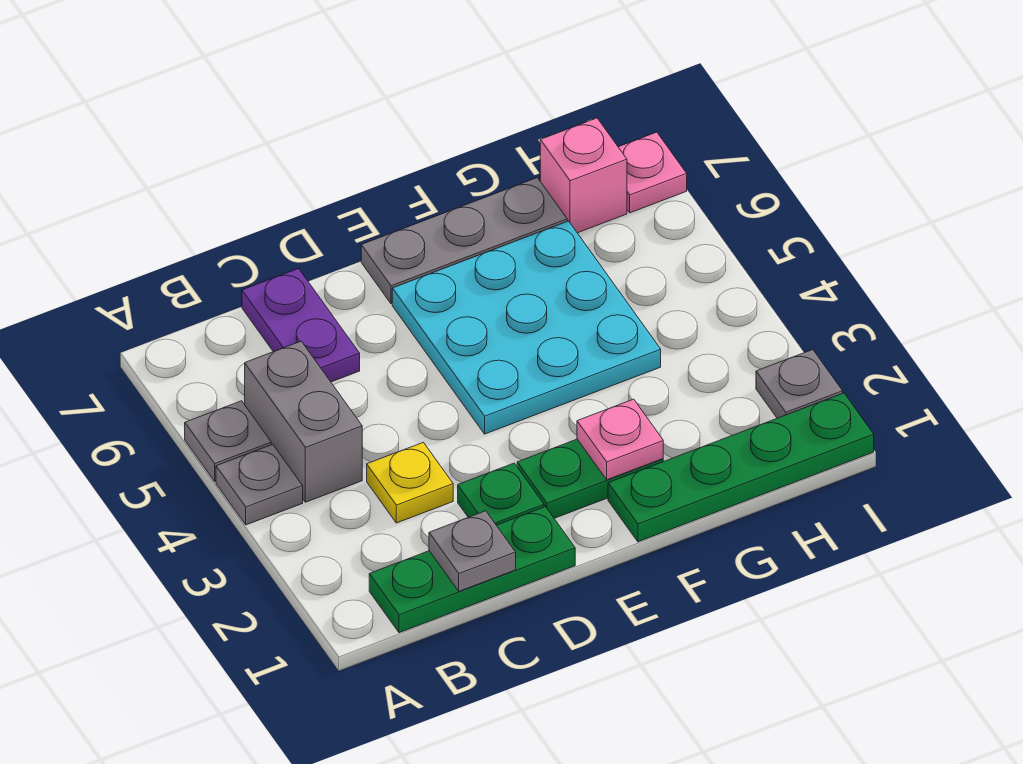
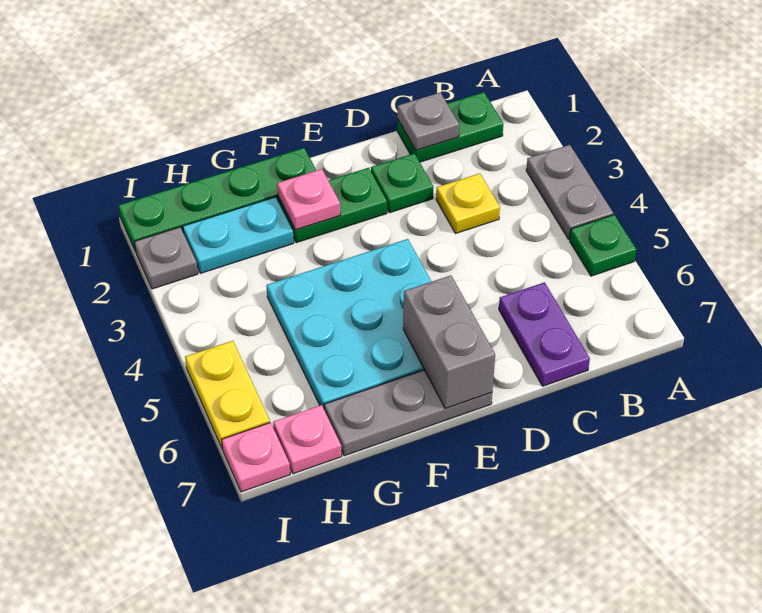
grey 1x1 plate [216,444,303,525] -> grey 1x2 plate [526,145,613,239]
grey 1x1 plate [185,401,271,481] -> green 1x1 plate [570,215,636,276]
green 1x3 plate [369,507,575,633] -> green 1x2 plate [397,92,503,162]
grey 1x2 brick [245,341,362,502] -> grey 1x2 brick moved to [403,275,495,409]
none -> cyan 1x2 plate [183,197,294,273]
pink 1x1 brick [540,118,627,233] -> pink 1x1 plate [273,405,342,474]
none -> yellow 1x2 plate [185,341,270,449]

